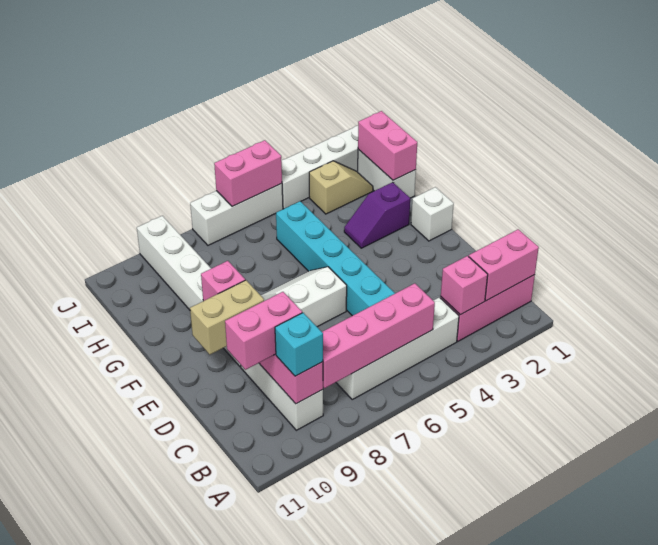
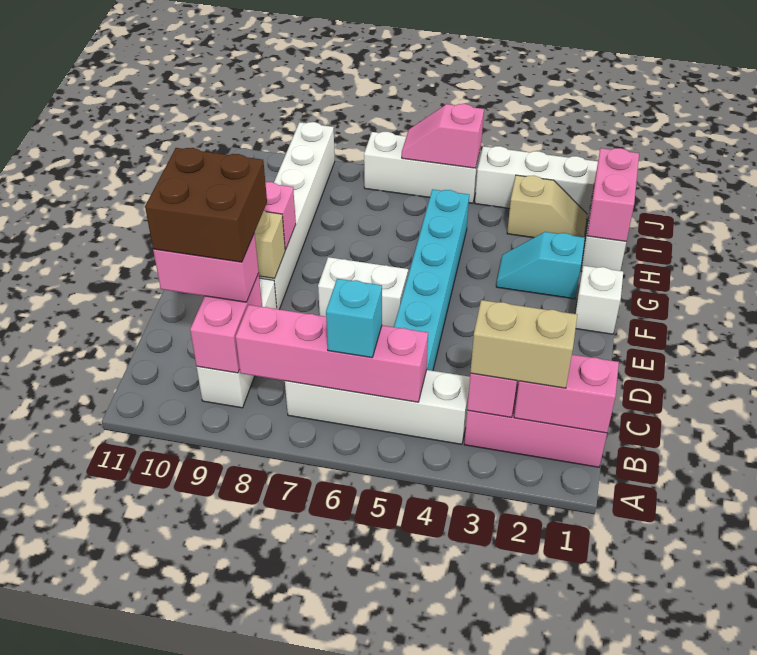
none -> tan 1x2 brick [470,300,577,388]
cyan 1x1 brick [275,313,323,376] -> cyan 1x1 brick moved to [326,279,382,358]
none -> brown 2x2 brick [145,148,267,262]
purple 1x2 slope [344,182,410,248] -> cyan 1x2 slope [496,232,585,299]
pink 1x2 brick [214,140,282,207] -> pink 1x2 slope [402,104,484,168]

